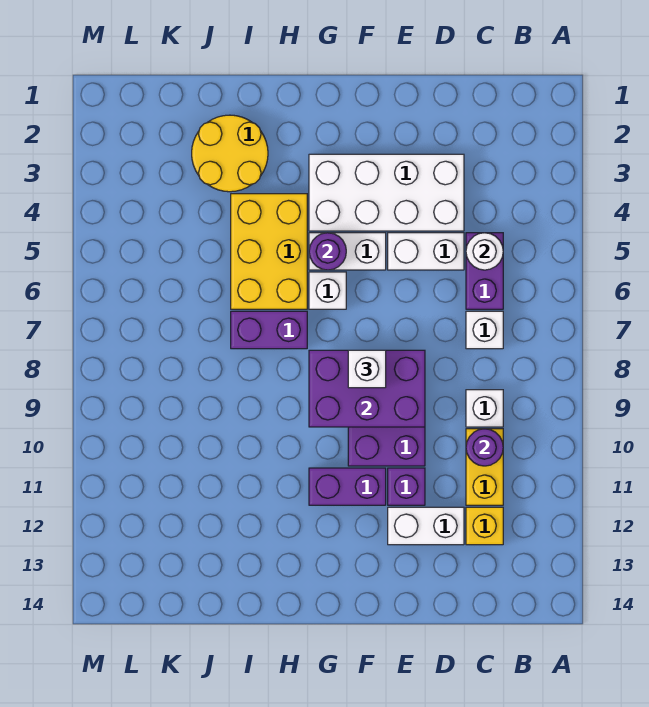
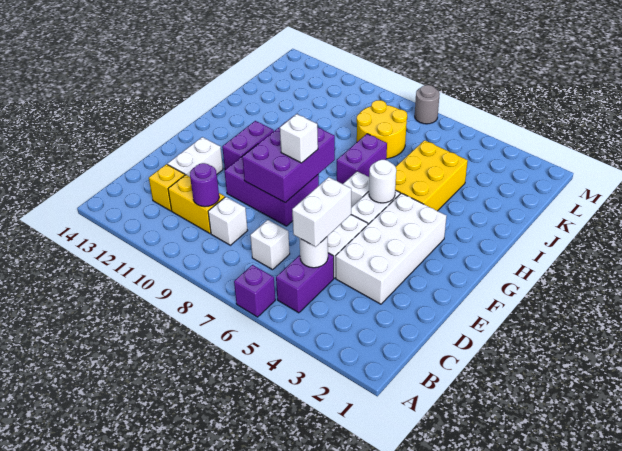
purple 1x2 brick [466,233,503,309] -> purple 1x2 brick turned to [276,253,334,313]
none -> white 1x2 brick [292,177,351,247]
purple 1x1 brick [388,468,425,505] -> purple 1x1 brick moved to [234,265,275,317]
purple 1x1 round brick [309,233,346,270] -> white 1x1 round brick [369,160,396,203]
yellow 2x3 brick [231,194,307,309] -> yellow 2x3 brick turned to [395,140,468,211]
yellow 2x2 round brick [192,115,268,192] -> yellow 2x2 round brick moved to [357,100,407,159]
none -> grey 1x1 round brick [415,85,440,124]

